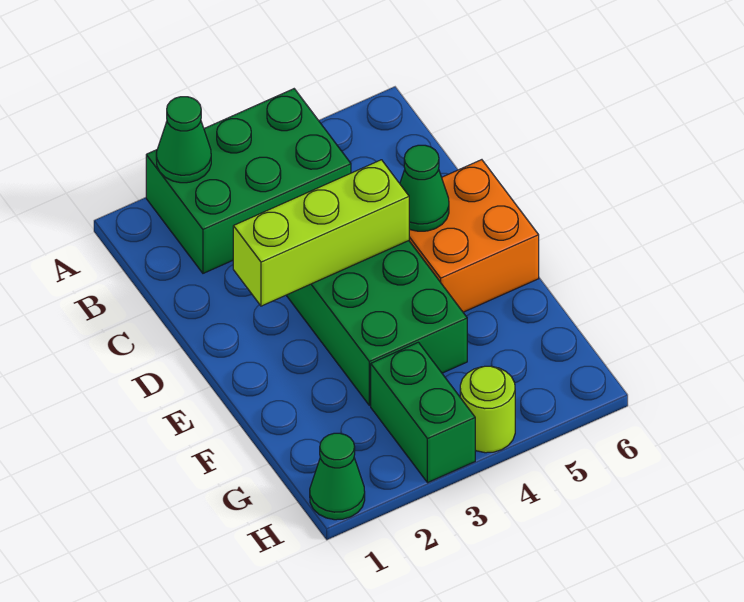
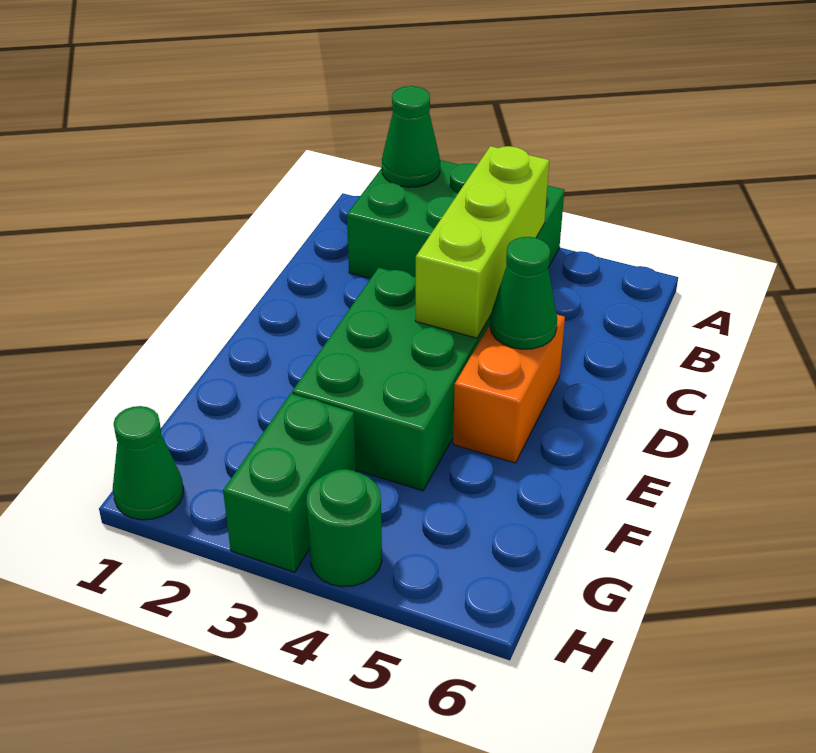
lime 1x3 brick [233,160,409,306] -> lime 1x3 brick turned to [415,146,549,338]
orange 2x2 brick [409,160,539,312] -> orange 1x2 brick [453,315,565,463]
lime 1x1 round brick [460,366,515,453] -> green 1x1 round brick [307,469,382,587]

